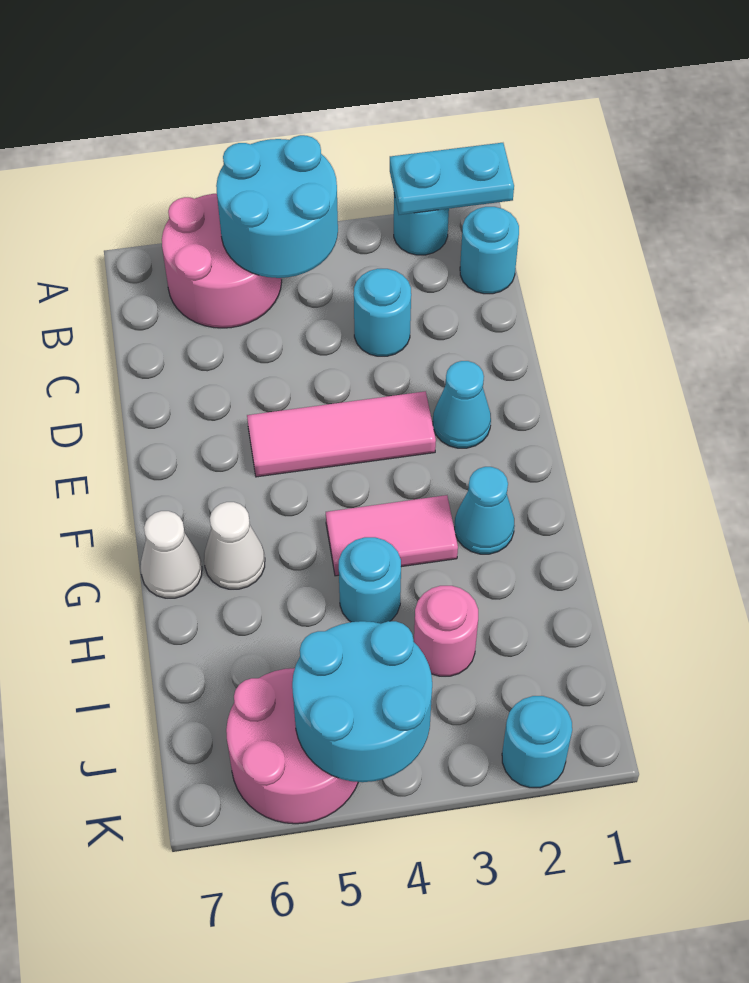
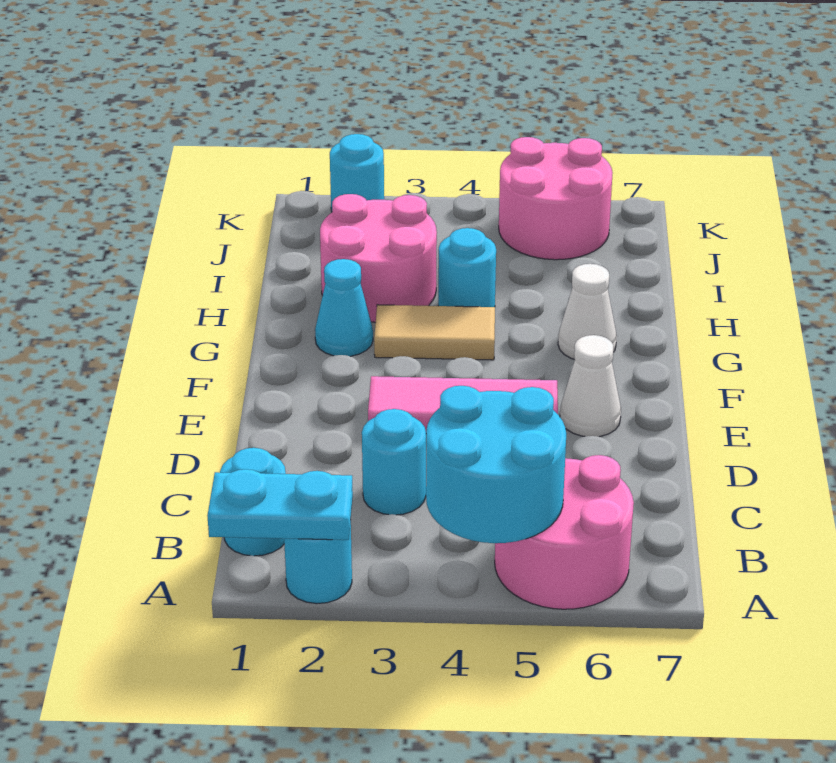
cyan 1x1 cone [433,361,491,448] -> none
pink 1x2 tile [326,495,458,576] -> tan 1x2 tile [374,305,495,360]
white 1x1 cone [141,511,202,598] -> white 1x1 cone moved to [560,335,621,437]
pink 1x1 round brick [414,586,478,676] -> pink 2x2 round brick [320,194,437,322]
cyan 2x2 round brick [292,621,432,782] -> none

